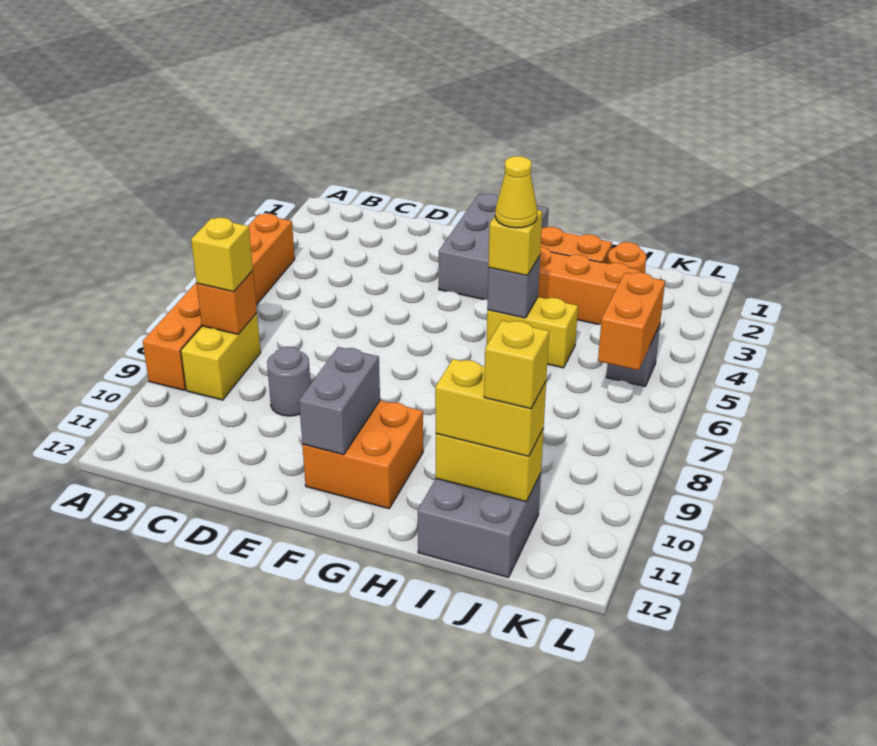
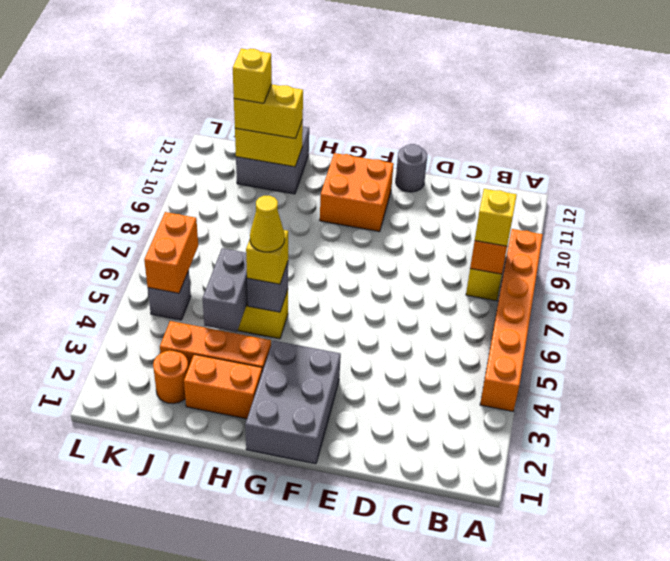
grey 1x1 round brick [267,347,311,416] -> grey 1x1 round brick moved to [396,144,427,192]
grey 1x2 brick [299,347,380,455] -> grey 1x2 brick moved to [202,248,248,332]

